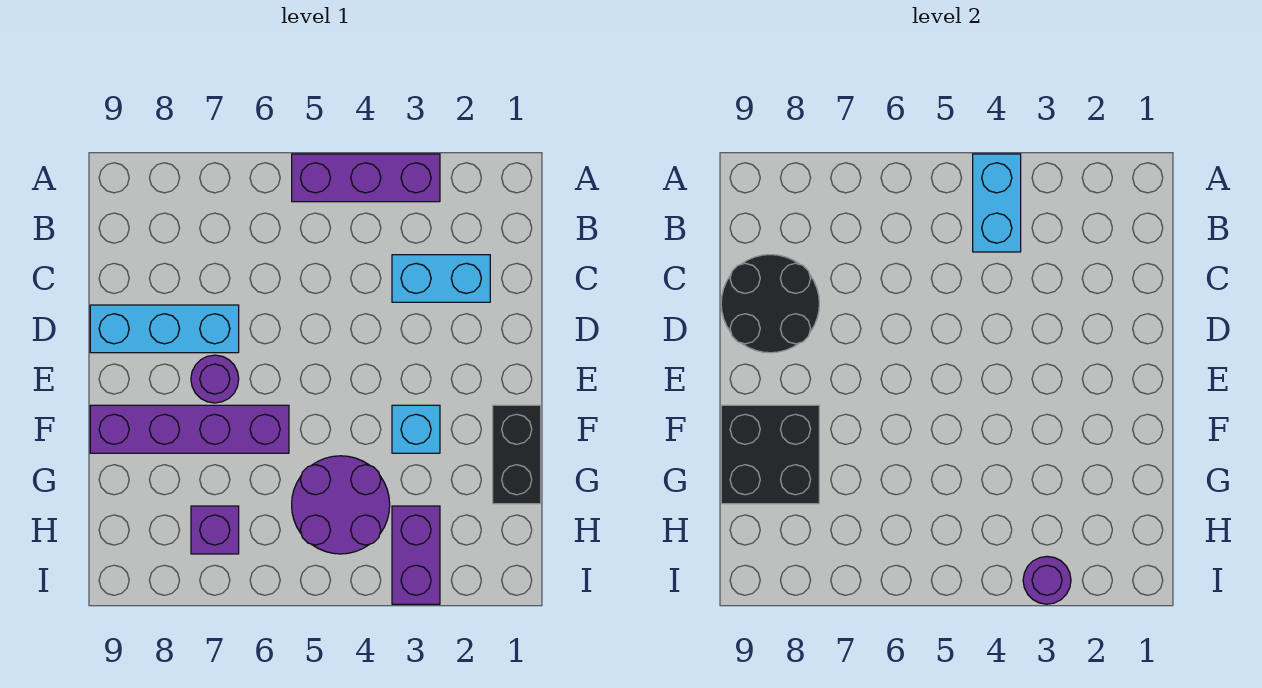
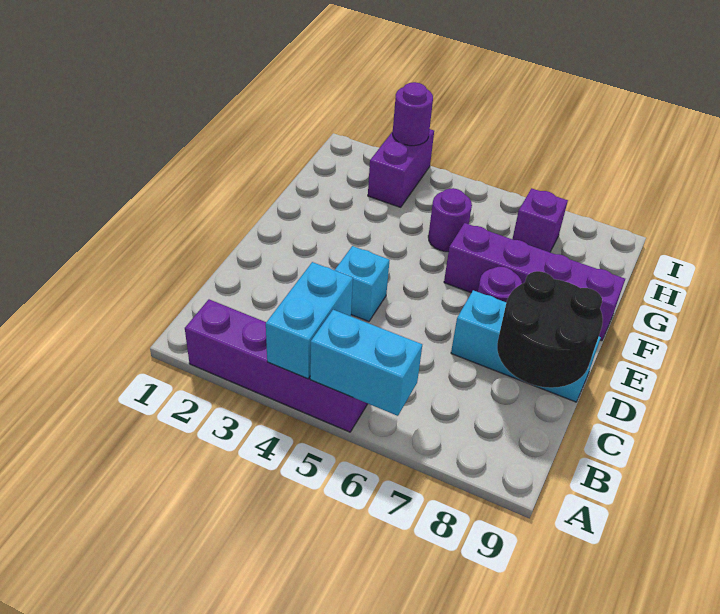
purple 1x3 brick [292,154,440,202] -> purple 1x4 brick [185,299,368,432]
cyan 1x2 brick [392,255,490,302] -> cyan 1x2 brick moved to [310,310,422,416]
black 1x2 brick [493,405,541,504] -> none
cyan 1x1 brick [392,405,440,453] -> cyan 1x1 brick moved to [335,246,390,321]
black 2x2 brick [721,405,819,504] -> none
purple 2x2 round brick [292,456,390,554] -> purple 1x1 round brick [428,188,472,252]

